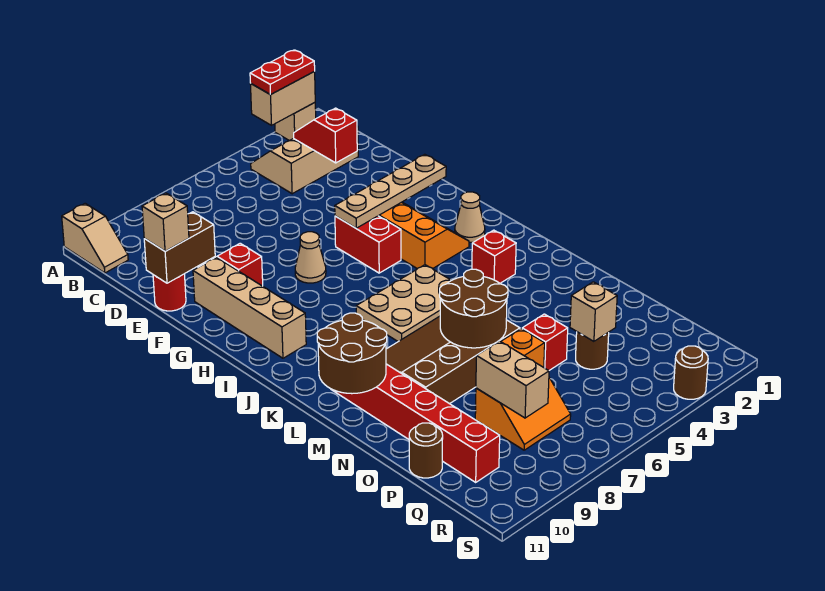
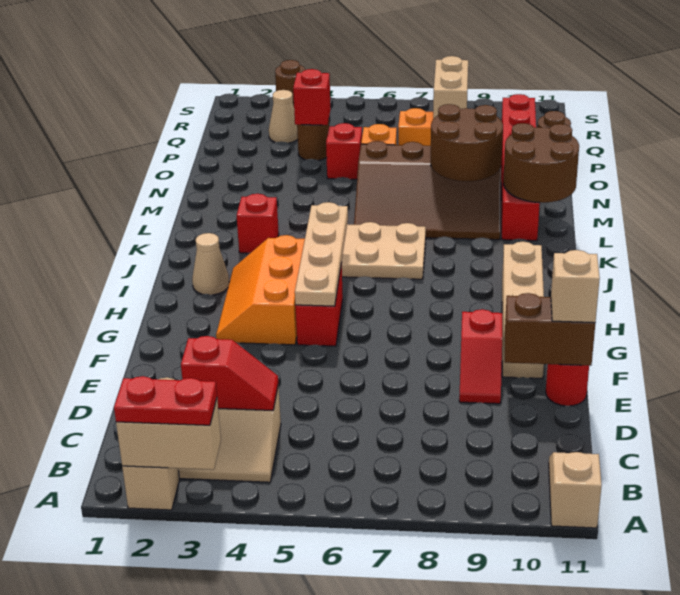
red 1x2 slope [294,108,357,163] -> red 1x2 slope turned to [181,336,278,410]
tan 1x4 plate [335,154,446,228] -> tan 1x4 plate turned to [295,202,348,306]
tan 1x1 cone [295,232,326,283] -> tan 1x1 cone moved to [269,90,298,143]
brown 2x2 round brick [440,269,508,348] -> brown 2x2 round brick moved to [431,104,503,181]
tan 1x1 brick [570,282,617,341] -> red 1x1 brick [293,69,331,125]

